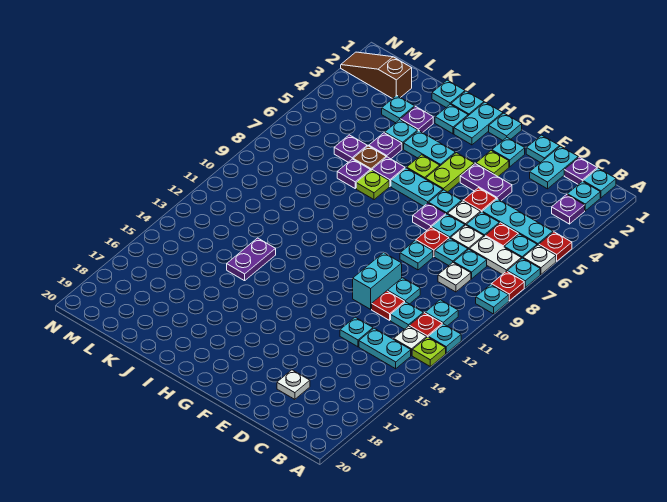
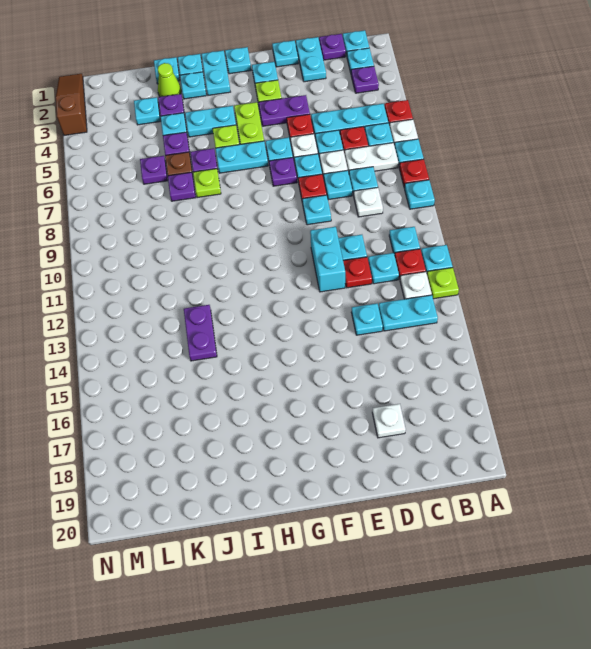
none -> lime 1x1 cone [158,63,181,97]
brown 1x3 slope [341,52,412,99] -> brown 1x3 slope turned to [56,74,87,135]

